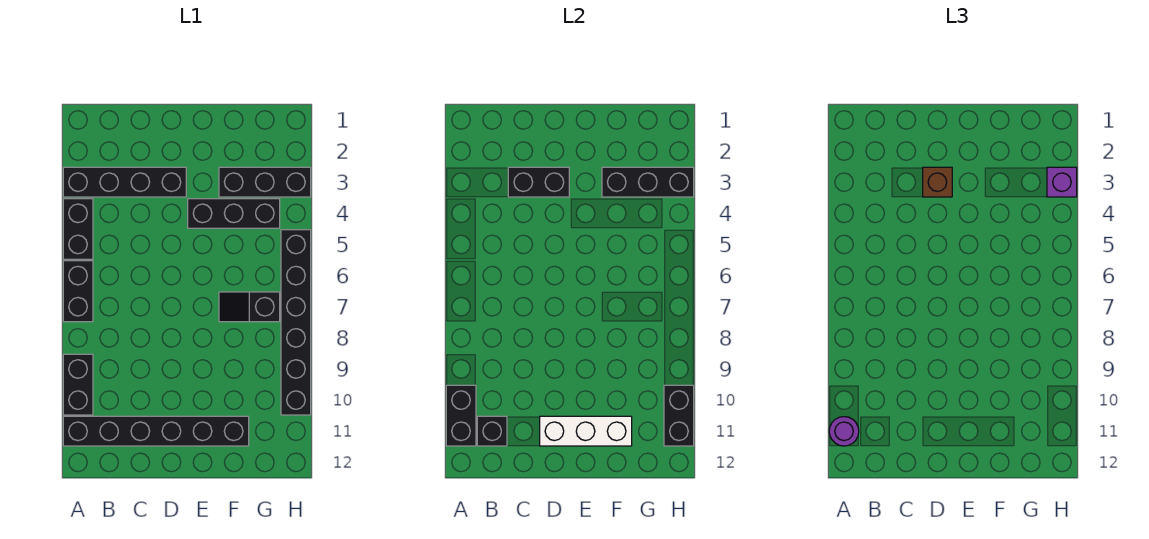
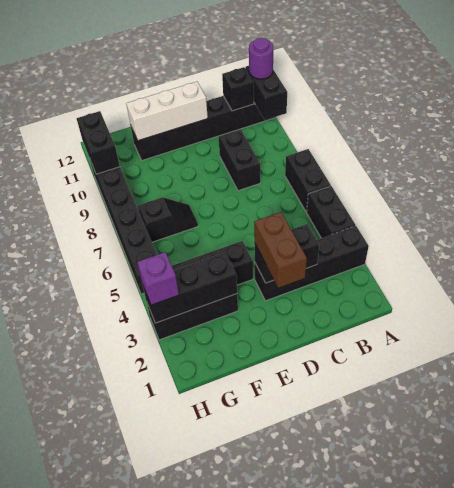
black 1x2 brick [63,354,93,415] -> black 1x2 brick moved to [218,129,260,191]
brown 1x1 brick [923,167,952,197] -> brown 1x2 brick [254,212,307,288]

